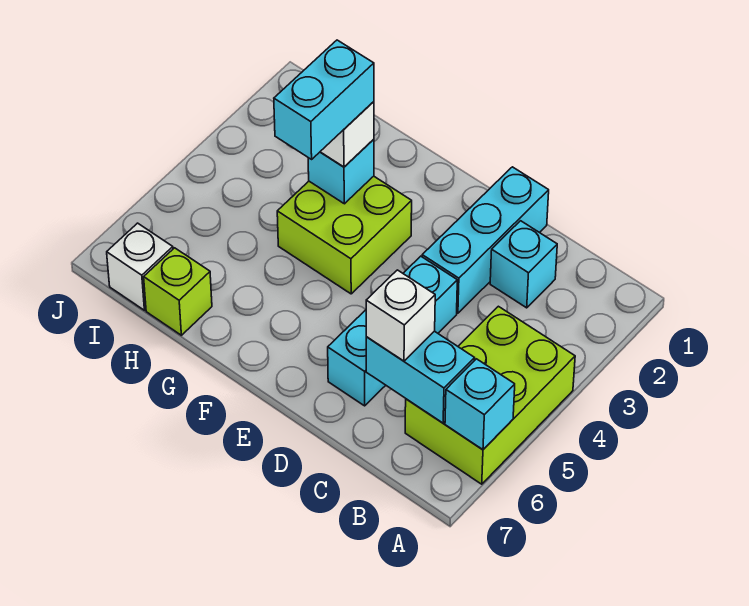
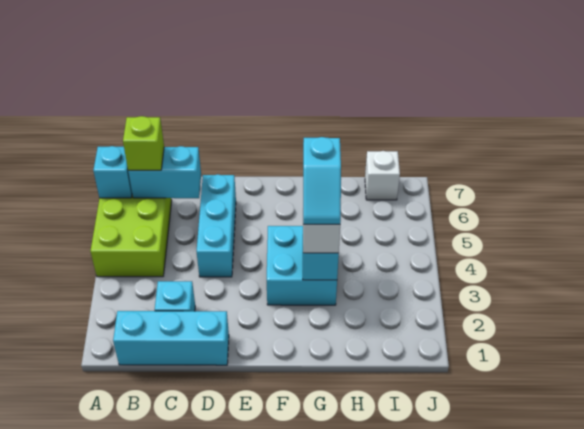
white 1x1 brick [366,270,435,361] -> none
cyan 1x3 brick [422,167,549,313] -> cyan 1x3 brick turned to [113,311,229,365]
lime 2x2 brick [277,176,412,294] -> cyan 2x2 brick [267,226,337,305]
cyan 1x2 brick [274,40,374,159] -> cyan 1x2 slope [303,137,341,224]
lime 1x1 brick [144,248,212,335] -> lime 1x1 brick moved to [123,116,164,171]

